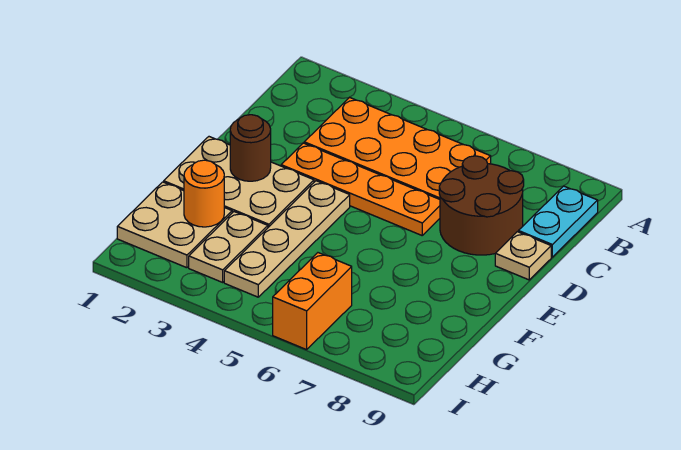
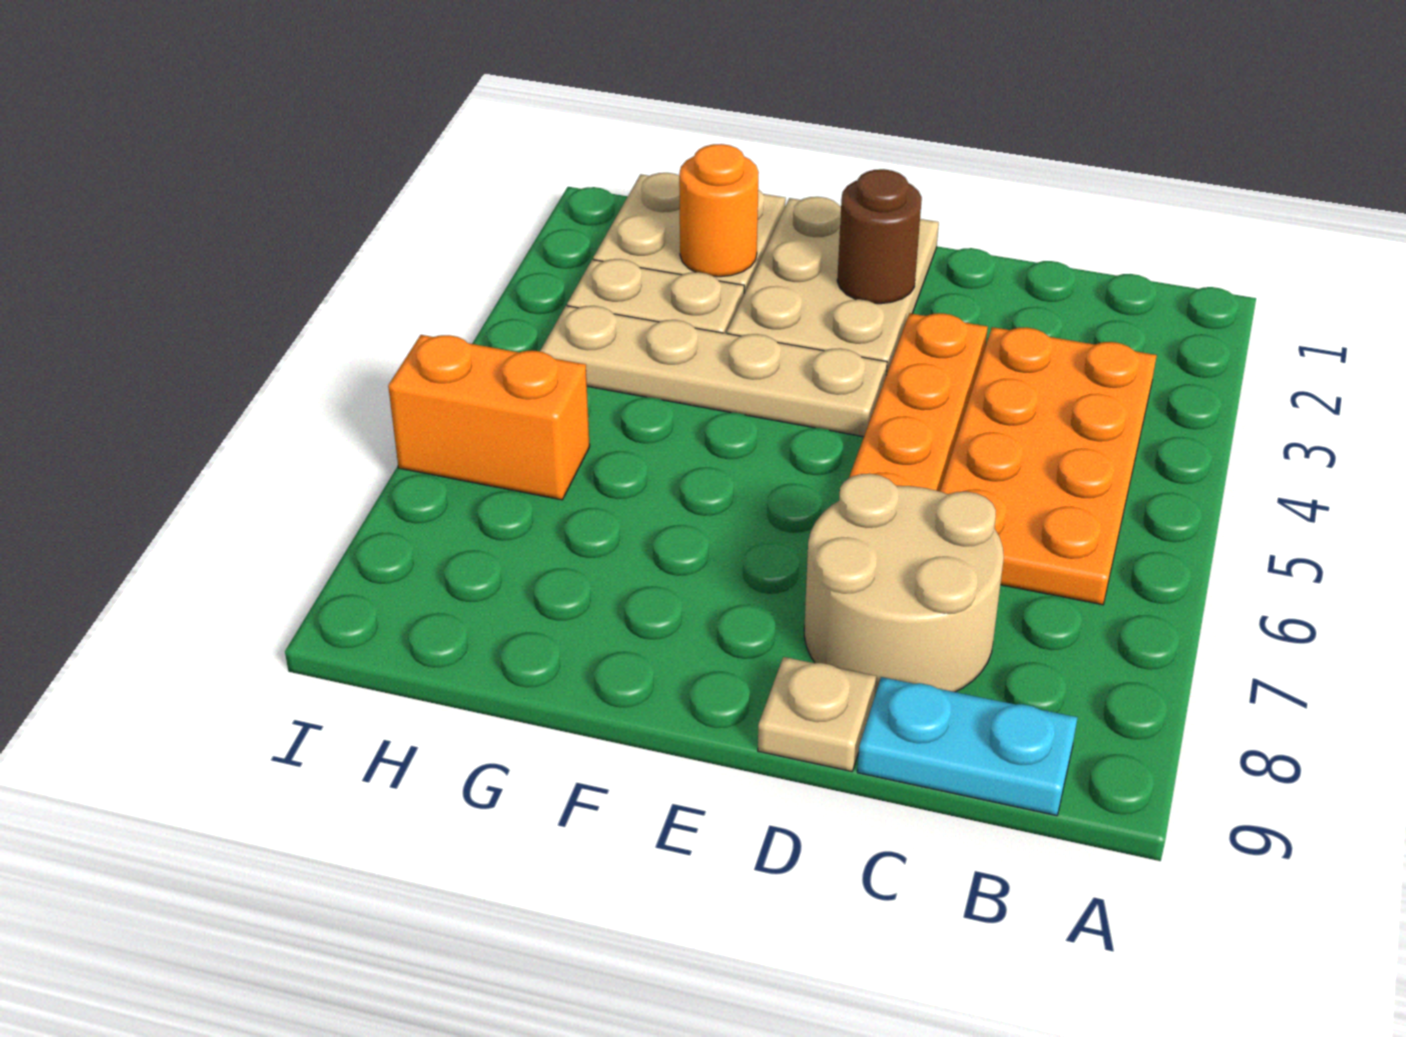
brown 2x2 round brick [439,156,524,255] -> tan 2x2 round brick [804,474,1004,694]

